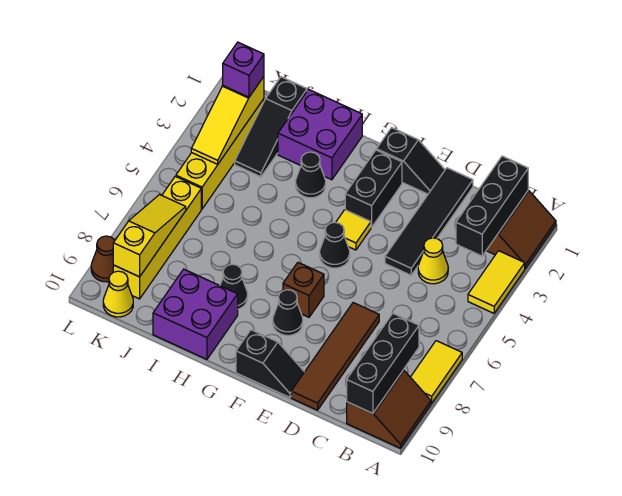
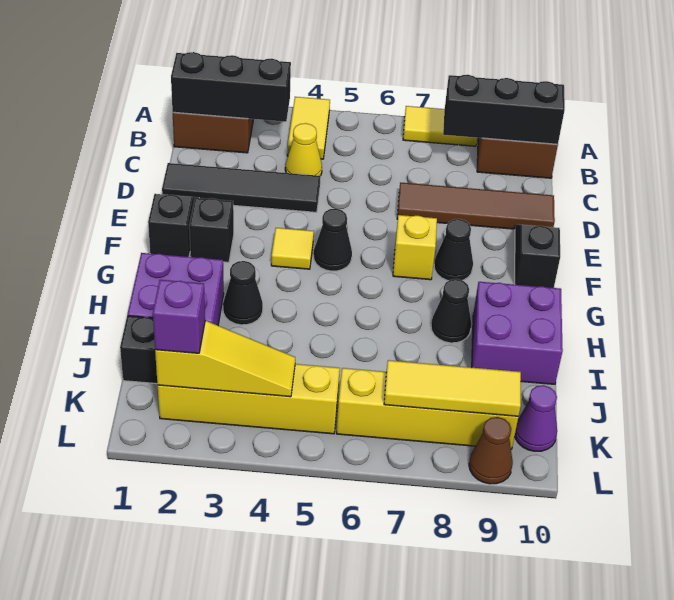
yellow 1x2 tile [468,251,525,313] -> yellow 1x2 tile turned to [287,97,330,159]
black 1x2 brick [345,150,402,228] -> black 1x1 brick [189,198,234,262]
brown 1x1 brick [283,263,324,317] -> yellow 1x1 brick [393,215,437,280]
yellow 1x3 slope [113,195,186,277] -> yellow 1x3 tile [384,360,521,416]
yellow 1x1 cone [103,271,133,317] -> purple 1x1 cone [515,385,557,451]

